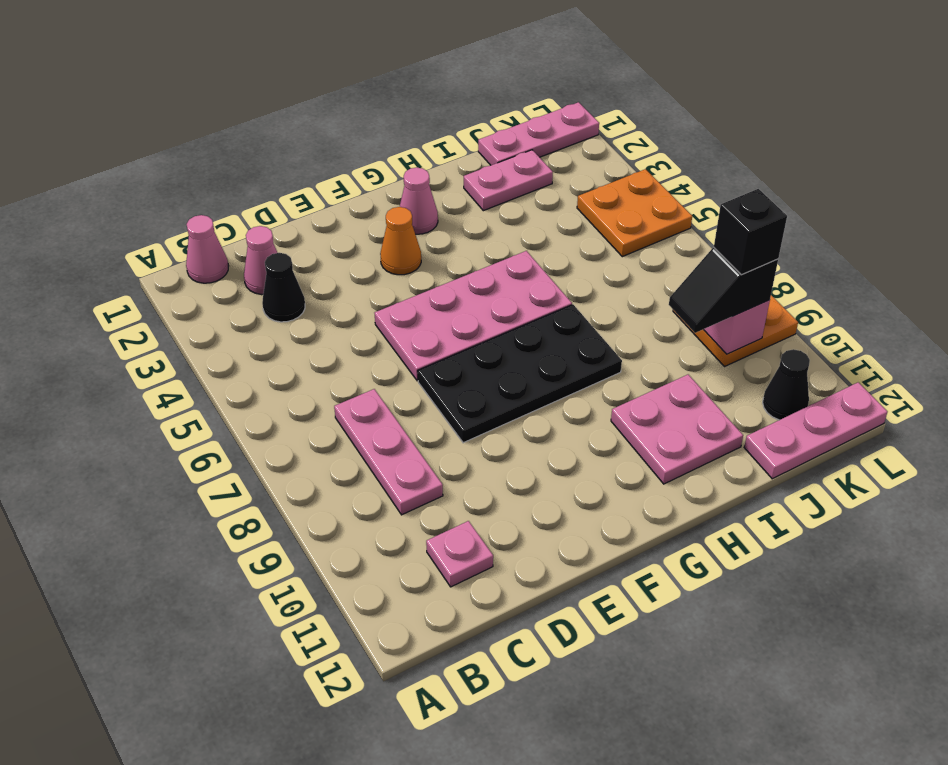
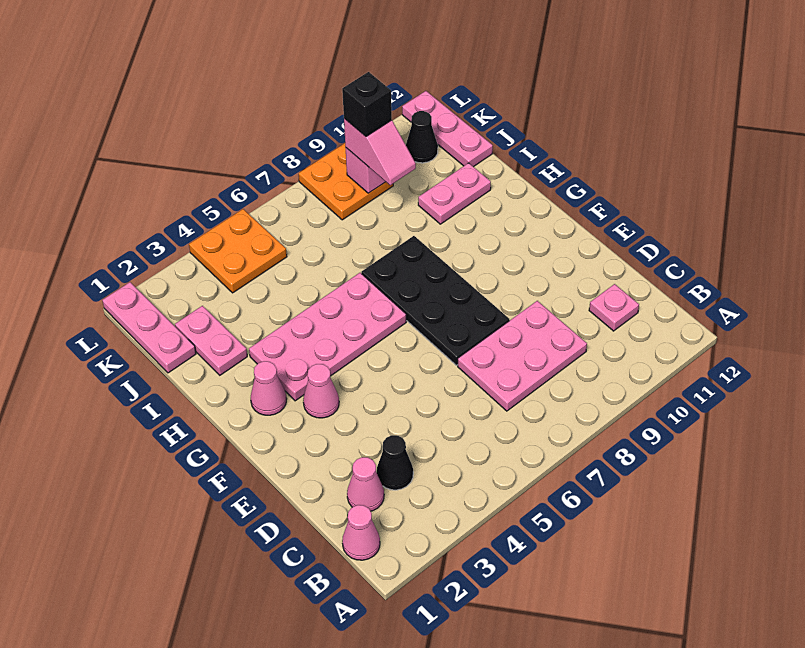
pink 1x3 plate [334,389,443,515] -> pink 2x3 plate [458,301,587,411]
pink 2x4 plate [375,251,572,381] -> pink 2x4 plate turned to [249,273,406,401]
orange 1x1 cone [380,207,421,275] -> pink 1x1 cone [303,364,339,418]
pink 2x2 plate [611,375,743,484] -> pink 1x2 plate [418,163,491,224]
black 1x2 slope [669,248,778,333] -> pink 1x2 slope [344,119,416,185]

